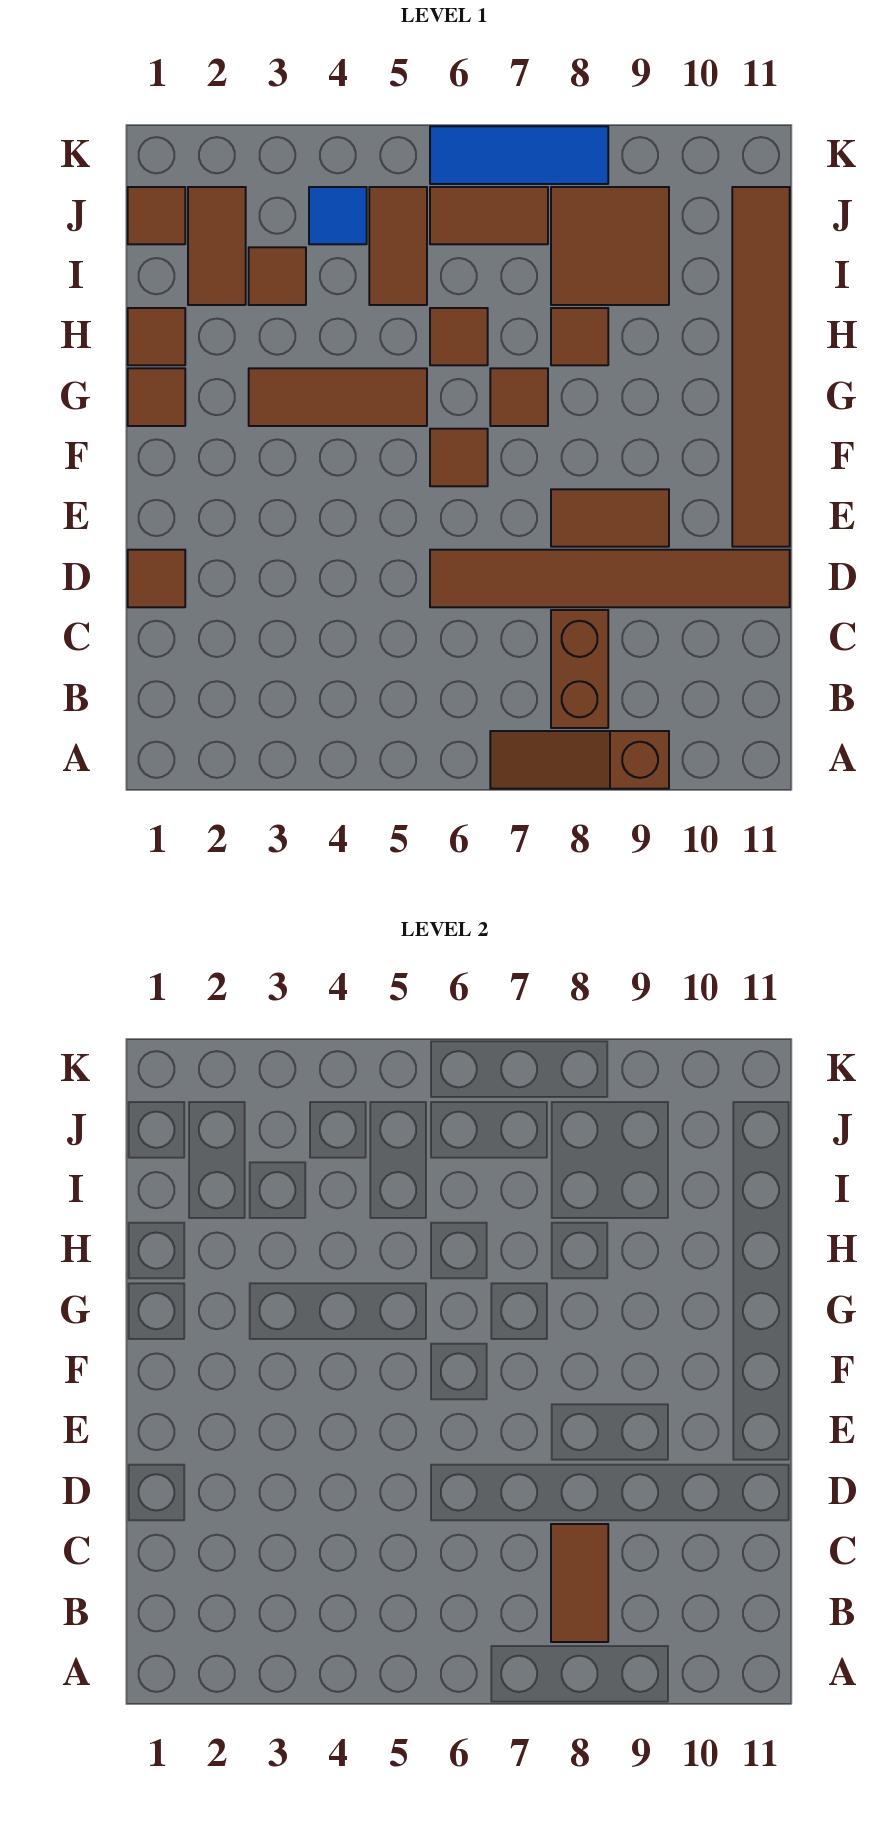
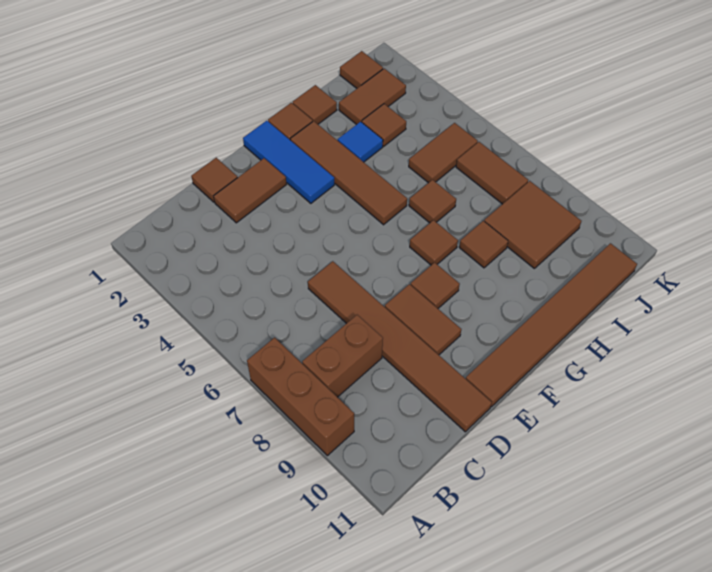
brown 1x3 slope [490,731,669,789] -> brown 1x3 brick [247,338,354,456]
brown 1x2 tile [551,1524,608,1642] -> brown 1x2 tile moved to [214,158,286,223]
brown 1x1 tile [430,429,488,486] -> brown 1x1 tile moved to [411,262,460,308]
brown 1x3 tile [249,368,427,426] -> brown 1x4 tile [290,121,407,225]
blue 1x1 tile [309,187,367,244] -> blue 1x1 tile moved to [338,122,383,162]
blue 1x3 tile [430,126,608,184] -> blue 1x3 tile moved to [243,121,334,203]

